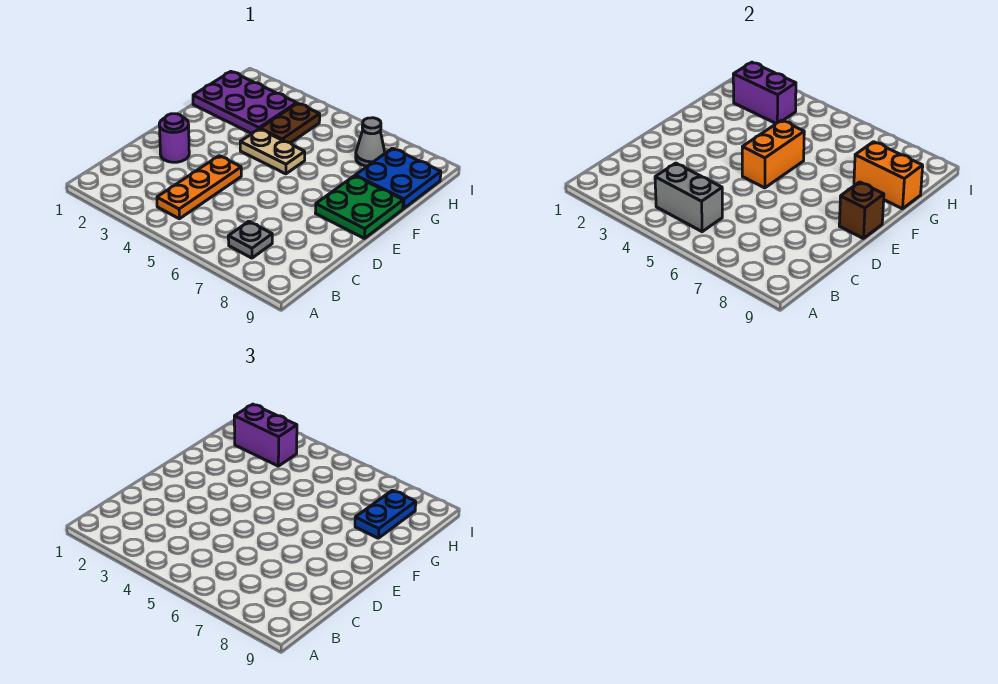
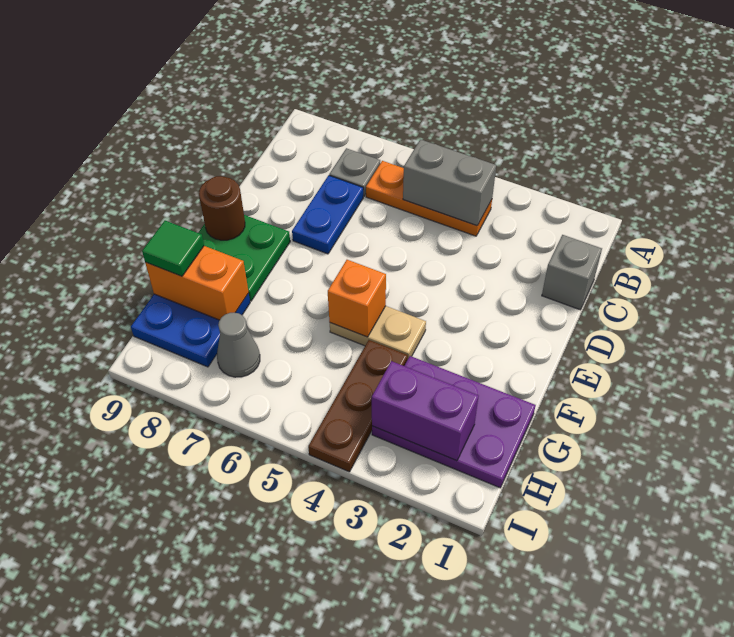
orange 1x3 plate [157,156,241,219] -> orange 1x3 plate turned to [366,161,492,236]
none -> grey 1x1 brick [542,235,602,310]
purple 1x1 round brick [159,114,189,162] -> none
orange 1x2 brick [742,120,804,188] -> orange 1x1 brick [328,260,386,337]
brown 1x1 brick [839,182,884,239] -> brown 1x1 round brick [199,176,245,240]
brown 1x2 plate [260,103,320,143] -> brown 1x3 plate [308,340,408,472]
blue 1x2 plate [355,490,416,538] -> blue 1x2 plate moved to [292,175,363,254]
none -> green 1x1 tile [142,221,204,276]
purple 1x2 brick [234,404,297,466] -> none

